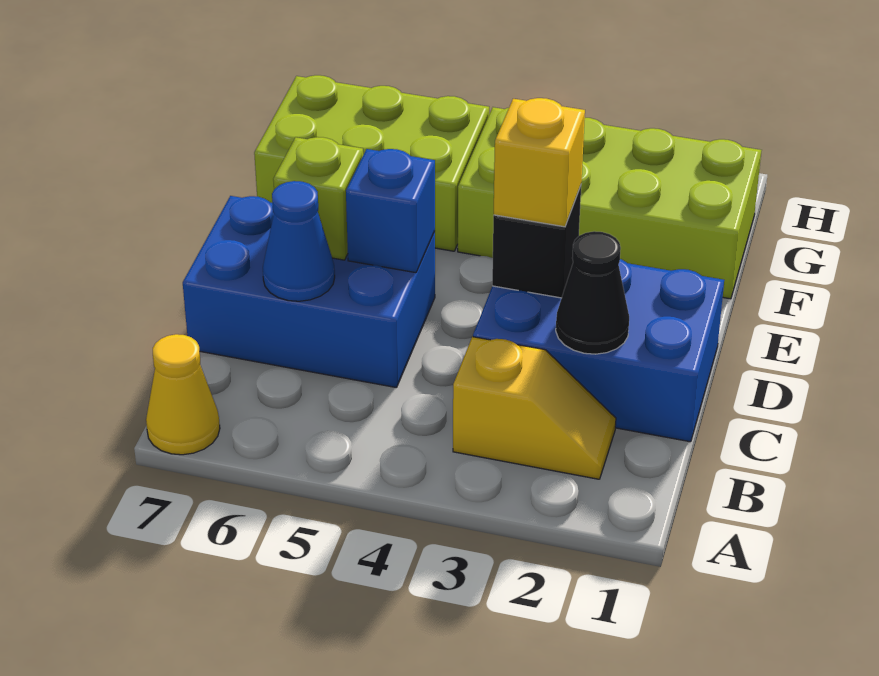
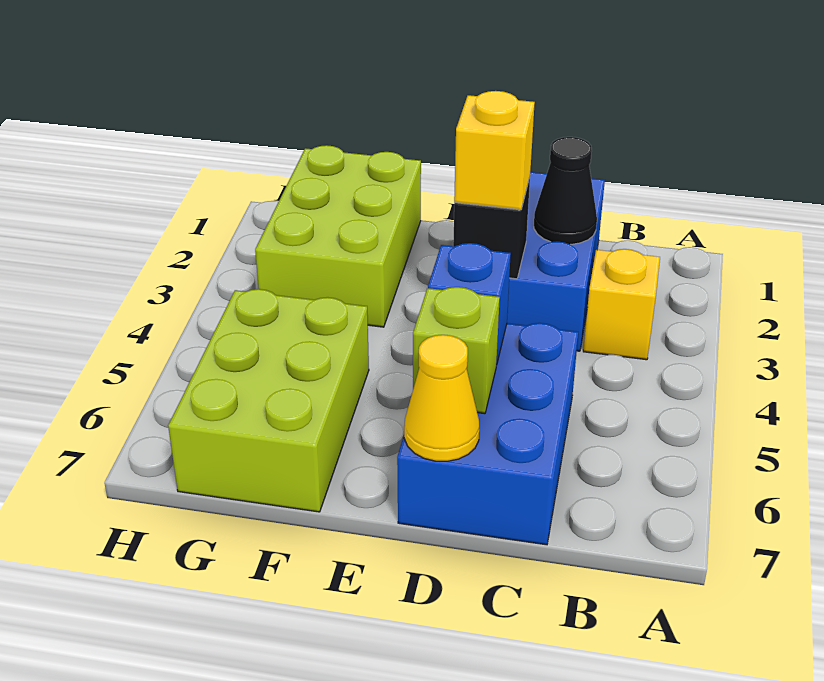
yellow 1x1 cone [146,334,220,455] -> yellow 1x1 cone moved to [404,335,479,461]
blue 1x1 cone [263,181,335,301] -> none
lime 2x4 brick [458,107,761,299] -> lime 2x3 brick [255,145,421,327]

